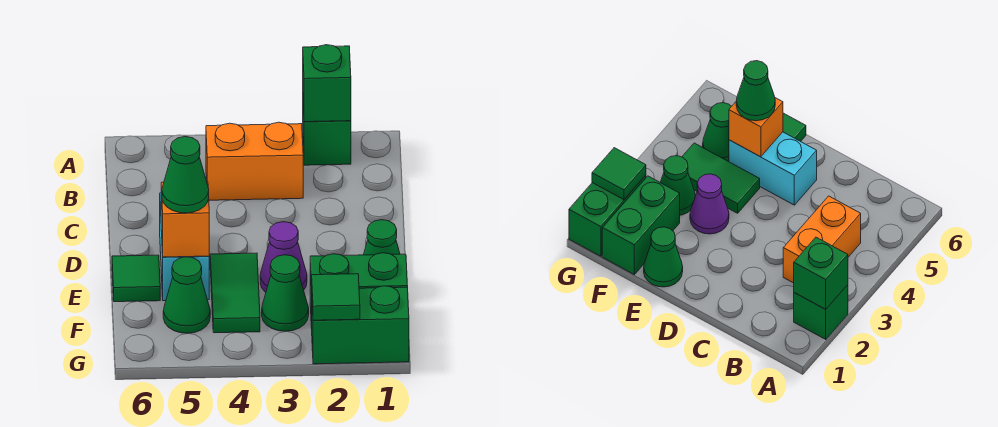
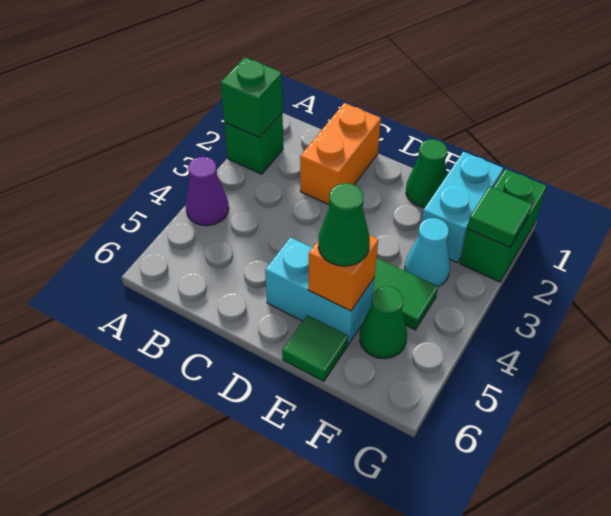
orange 1x2 brick [206,122,303,200] -> orange 1x2 brick moved to [300,103,381,205]
purple 1x1 cone [260,222,307,292] -> purple 1x1 cone moved to [186,157,229,226]
green 1x2 brick [310,253,408,328] -> cyan 1x2 brick [421,152,503,263]
green 1x1 cone [262,255,309,331] -> cyan 1x1 cone [405,218,450,286]

